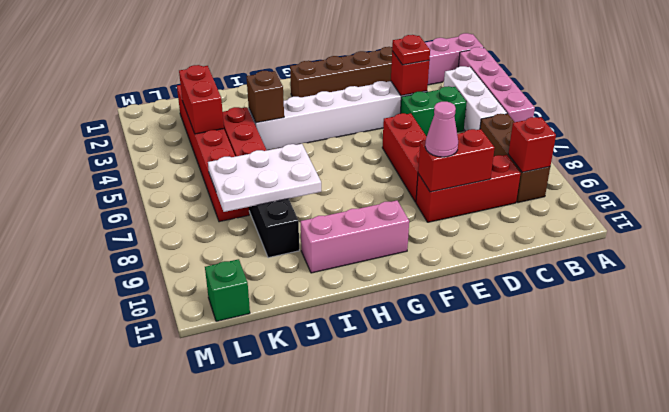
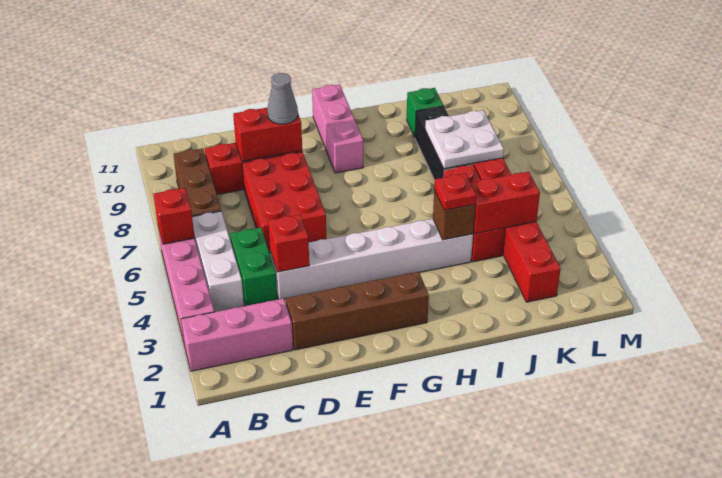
red 1x1 brick [508,117,556,172] -> red 1x1 brick moved to [153,188,195,244]
green 1x2 brick [400,86,467,136] -> green 1x2 brick turned to [230,227,277,306]
red 1x1 plate [392,35,430,65] -> red 1x1 plate moved to [434,173,476,210]
red 1x3 brick [382,113,427,202] -> red 2x3 brick [242,152,326,253]
pink 1x1 cone [425,102,458,157] -> grey 1x1 cone [267,73,298,124]
pink 1x3 brick [301,201,409,273] -> pink 1x3 brick turned to [312,85,363,173]
white 2x3 plate [208,144,321,212] -> white 2x2 plate [425,110,504,169]
red 1x2 brick [179,65,224,134] -> red 1x2 brick turned to [470,172,540,234]
green 1x1 brick [205,259,250,321] -> green 1x1 brick moved to [407,88,443,137]

